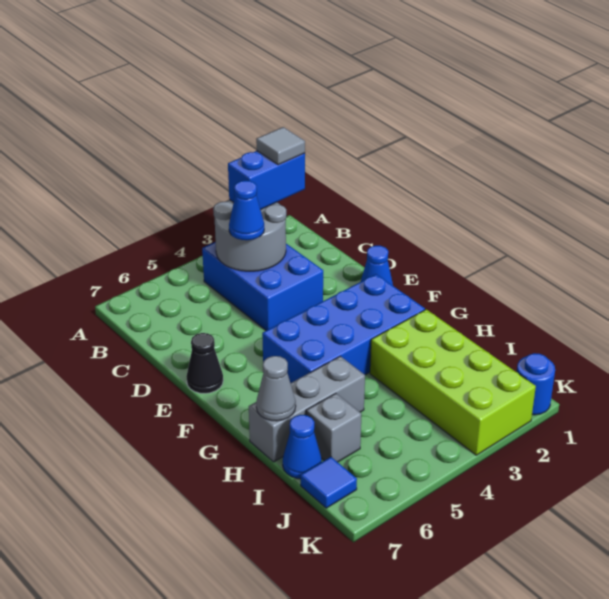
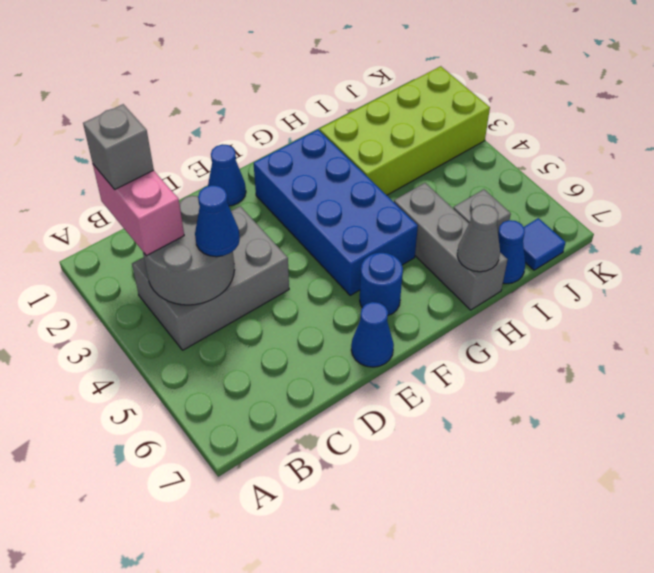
blue 1x2 brick [228,151,305,210] -> pink 1x2 brick [93,165,184,256]
grey 1x1 tile [256,127,305,165] -> grey 1x1 brick [83,104,154,189]
blue 2x3 brick [202,242,323,330] -> grey 2x3 brick [132,206,289,350]
black 1x1 cone [186,333,223,393] -> blue 1x1 cone [351,302,394,367]
blue 1x1 round brick [517,353,555,415] -> blue 1x1 round brick moved to [360,253,403,315]

